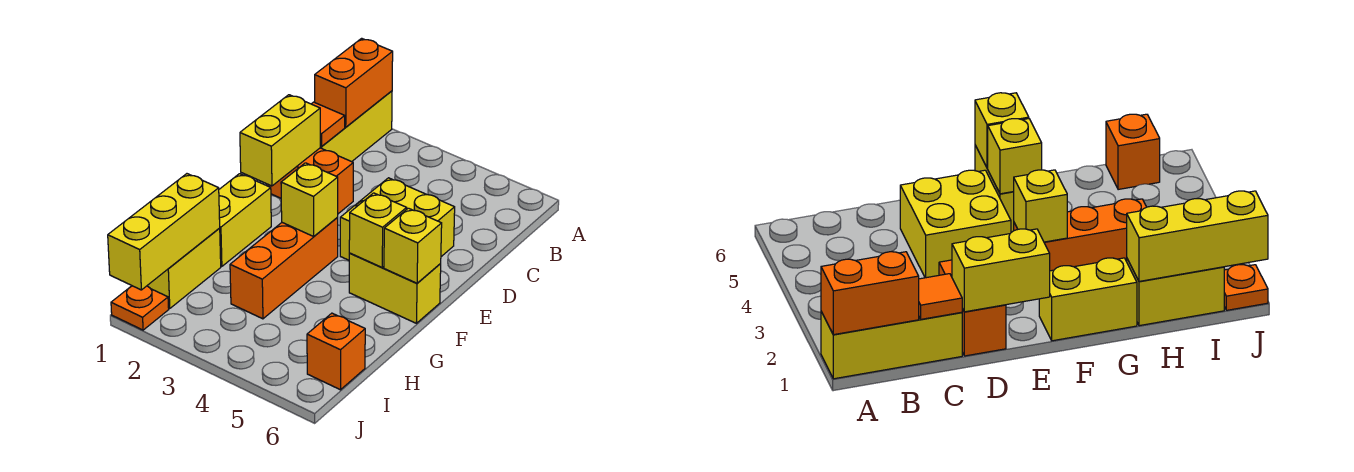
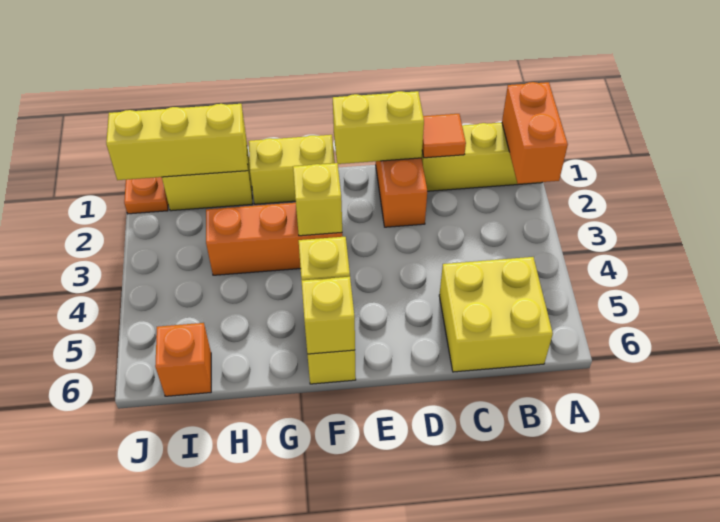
orange 1x2 brick [315,38,393,127] -> orange 1x2 brick turned to [502,82,568,184]
yellow 2x2 brick [340,178,455,260] -> yellow 2x2 brick moved to [439,257,553,372]

